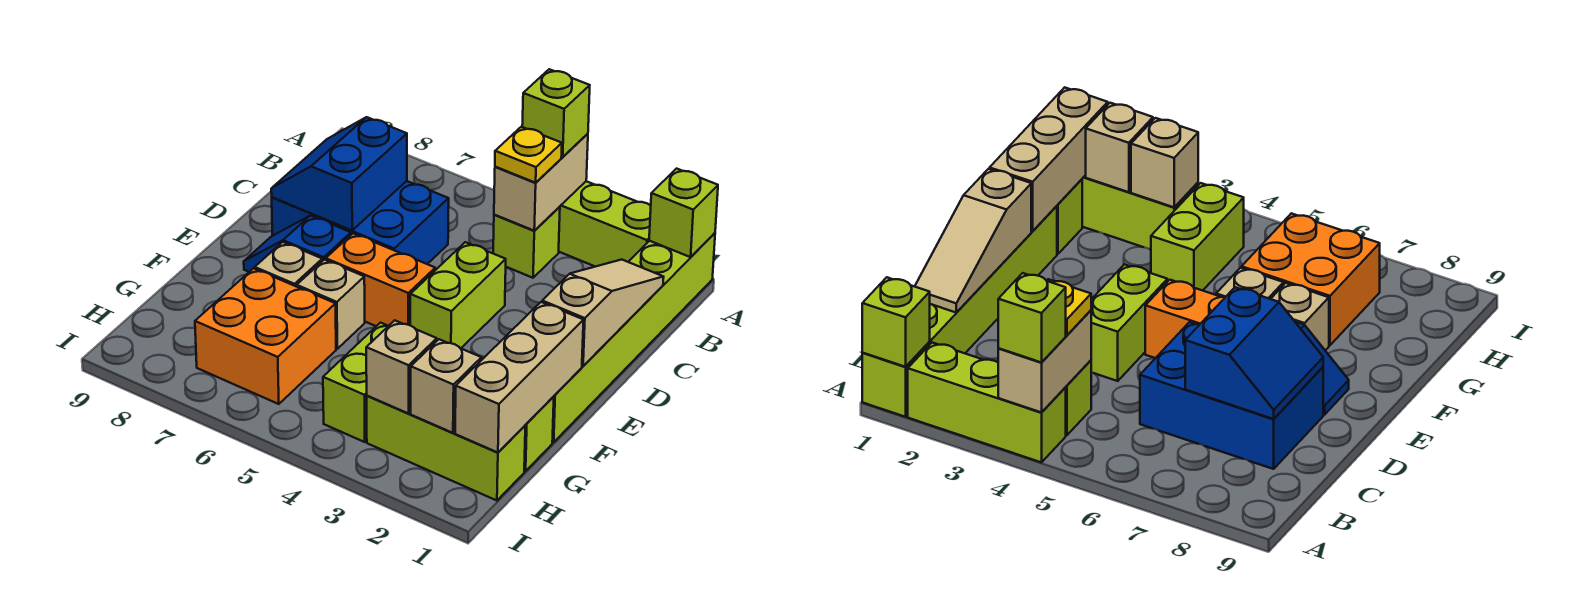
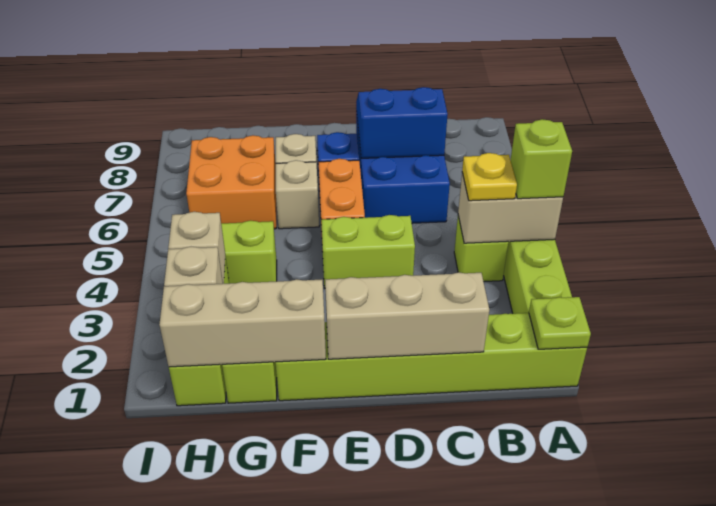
lime 1x1 brick [649,169,718,257] -> lime 1x1 plate [529,297,591,349]
tan 1x3 slope [542,260,664,366] -> tan 1x3 brick [325,272,489,359]

